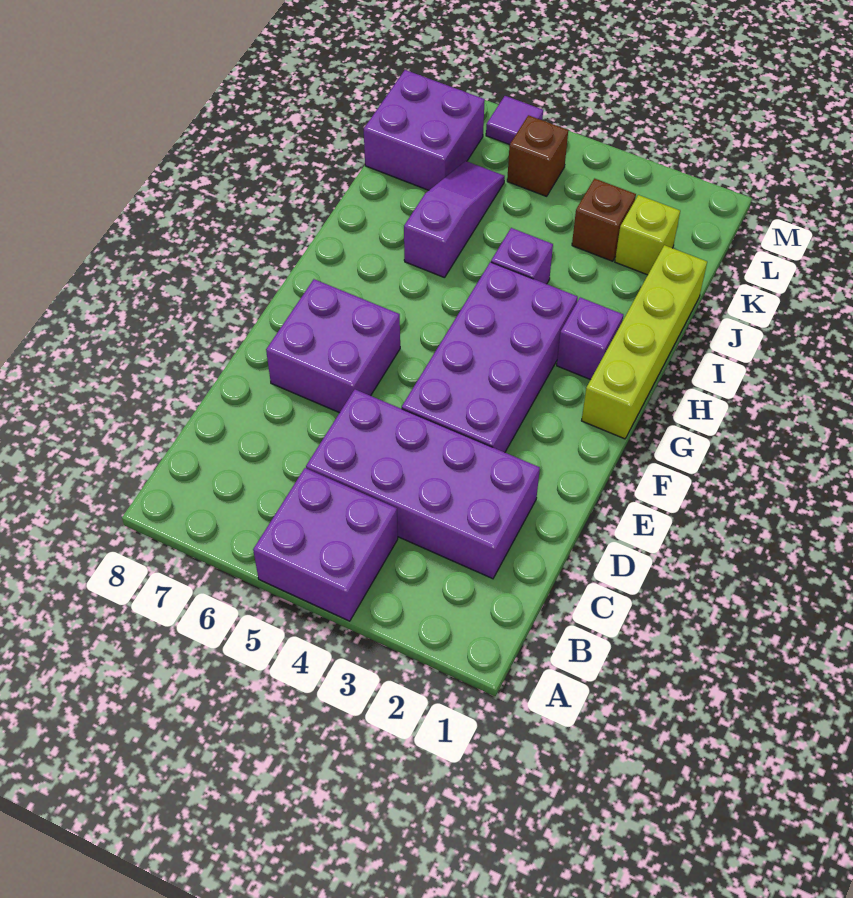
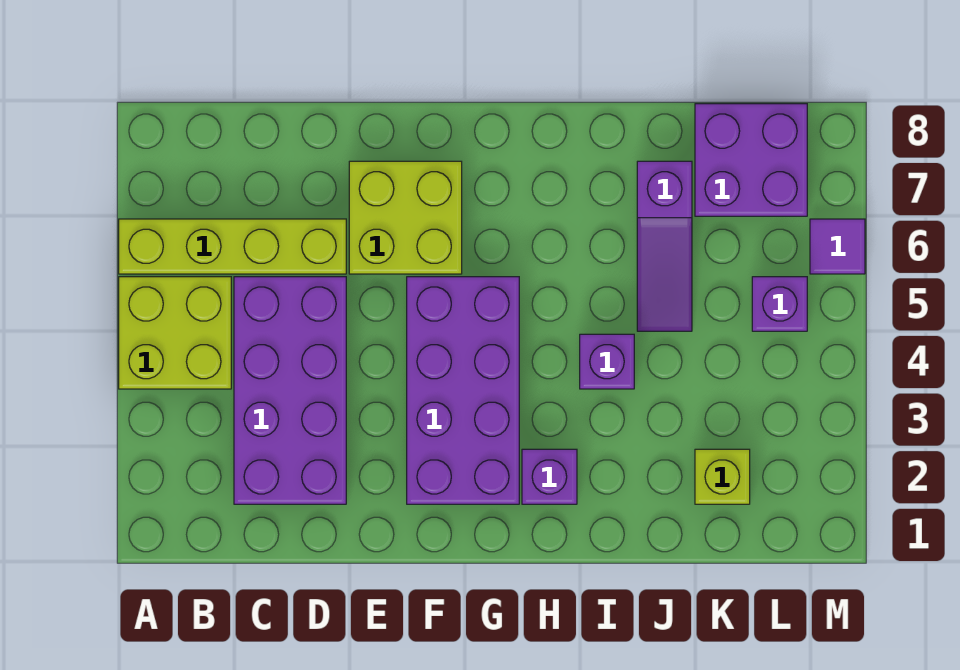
purple 2x2 brick [253,468,398,621] -> lime 2x2 brick [119,277,231,389]
purple 2x4 brick [402,262,578,452] -> purple 2x4 brick turned to [407,277,519,504]
purple 2x2 brick [266,279,400,413] -> lime 2x2 brick [349,161,462,274]
lime 1x4 brick [582,245,707,439] -> lime 1x4 brick moved to [119,219,346,274]
purple 1x3 slope [404,161,505,278] -> purple 1x3 slope turned to [637,161,692,331]
brown 1x1 brick [572,179,636,261] -> none
brown 1x1 brick [507,115,568,196] -> purple 1x1 brick [752,277,807,331]

